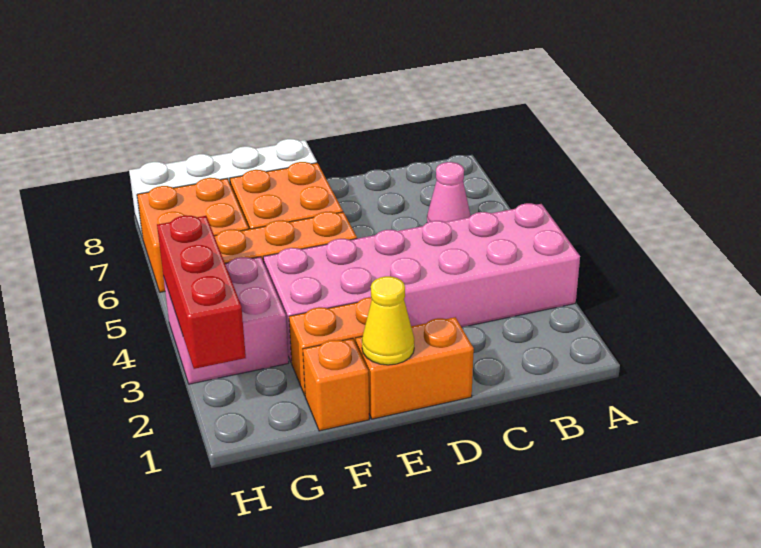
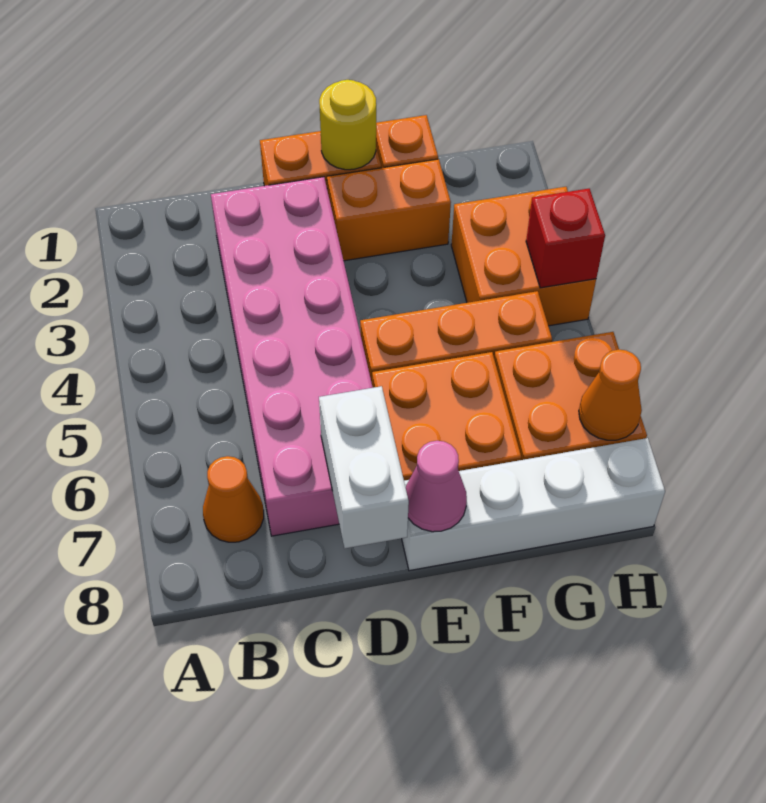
pink 2x6 brick [263,203,580,363] -> pink 2x6 brick turned to [211,177,373,536]
pink 1x1 cone [427,162,471,223] -> pink 1x1 cone moved to [406,441,467,532]
none -> orange 1x1 cone [203,456,264,542]
none -> white 1x2 brick [319,386,409,548]
yellow 1x1 cone [362,276,414,365] -> yellow 1x1 round brick [319,80,376,170]
pink 2x2 brick [163,257,289,384] -> orange 2x2 brick [451,187,596,326]
red 1x3 brick [157,215,246,369] -> red 1x1 brick [526,189,605,288]
none -> orange 1x1 cone [579,350,642,440]

